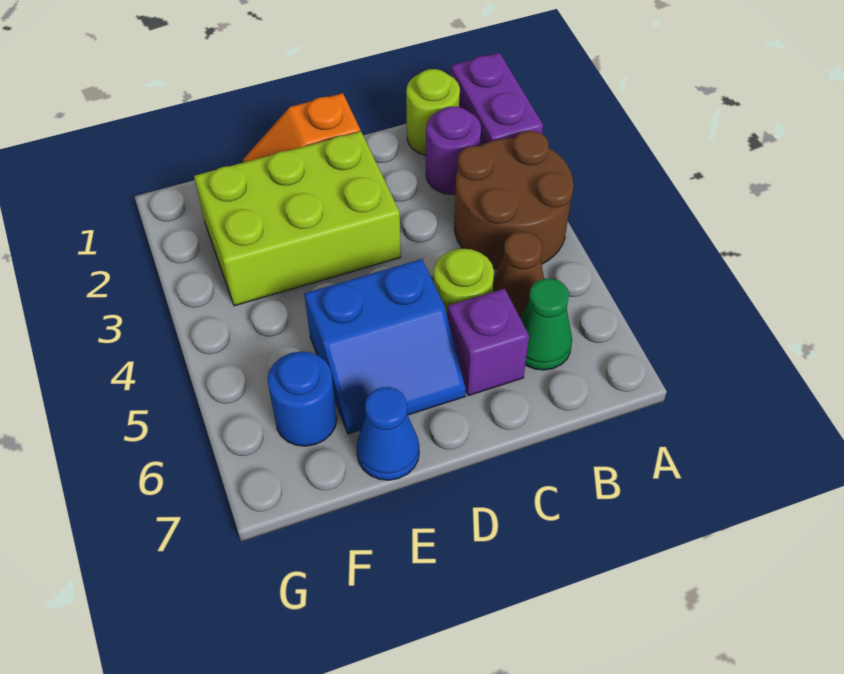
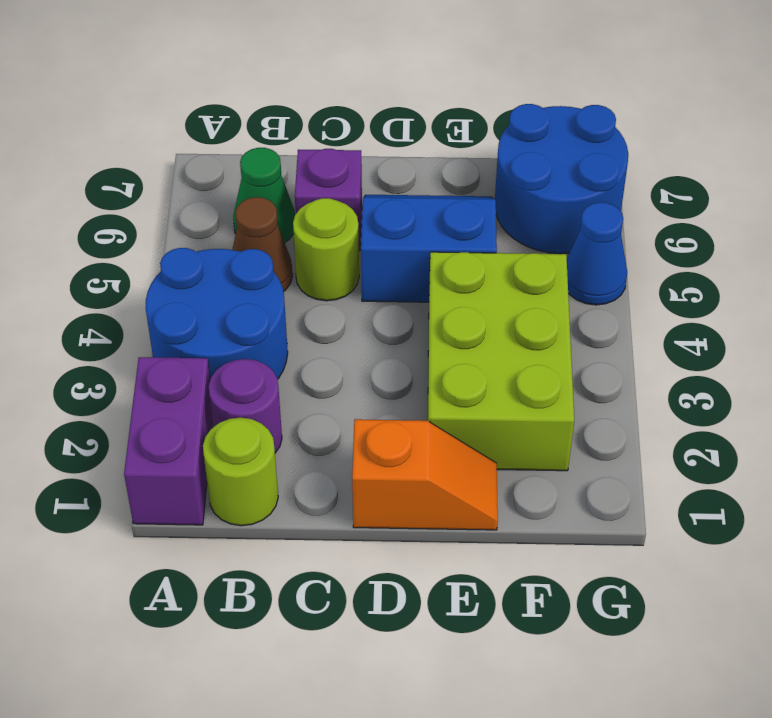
brown 2x2 round brick [454,131,574,269] -> blue 2x2 round brick [146,248,288,379]
lime 2x3 brick [194,131,401,306] -> lime 2x3 brick turned to [428,252,574,471]
blue 1x1 cone [357,387,419,480] -> blue 1x1 cone moved to [567,202,627,305]
blue 1x1 round brick [267,352,337,446] -> blue 2x2 round brick [495,104,628,254]

